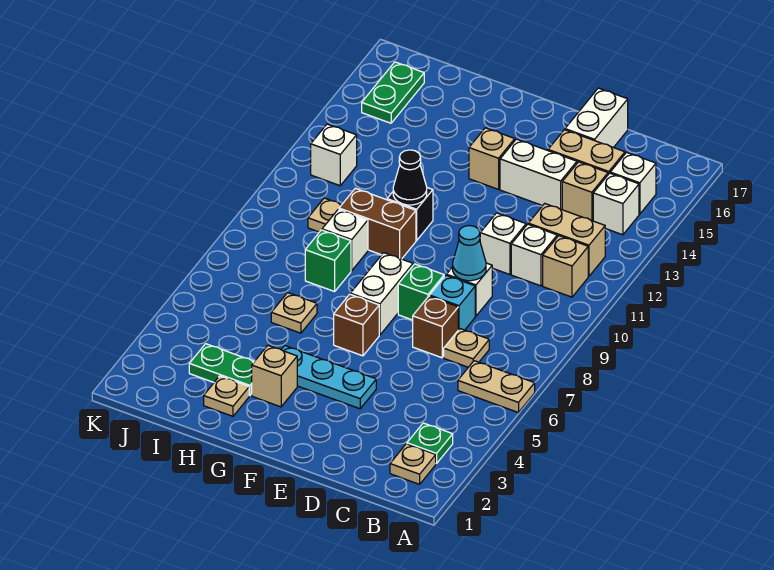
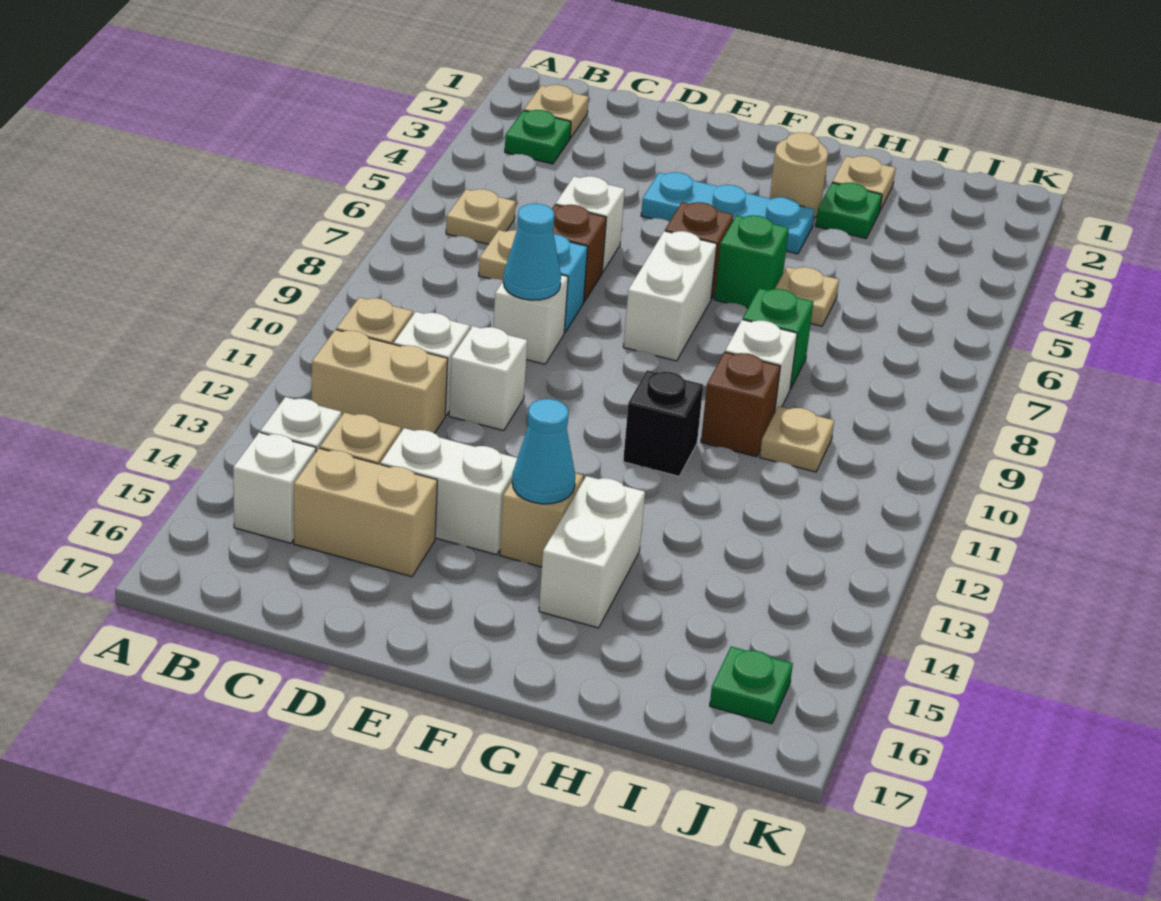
tan 1x2 plate [458,361,535,413] -> tan 1x1 plate [446,189,516,244]
white 1x2 brick [565,88,628,148] -> white 1x2 brick moved to [539,476,645,628]
green 1x1 brick [398,264,444,320] -> green 1x1 brick moved to [714,215,789,308]
none -> cyan 1x1 cone [512,399,575,504]
tan 1x1 brick [252,346,297,407] -> tan 1x1 round brick [770,132,828,218]
brown 1x2 brick [339,188,416,259] -> brown 1x1 brick [701,352,780,457]
black 1x1 cone [393,150,427,205] -> none
green 1x2 plate [189,344,254,396] -> green 1x1 plate [816,183,882,238]
white 1x1 brick [311,124,357,186] -> white 1x1 brick moved to [556,176,625,272]
green 1x2 plate [362,62,424,123] -> green 1x1 plate [710,646,793,724]

